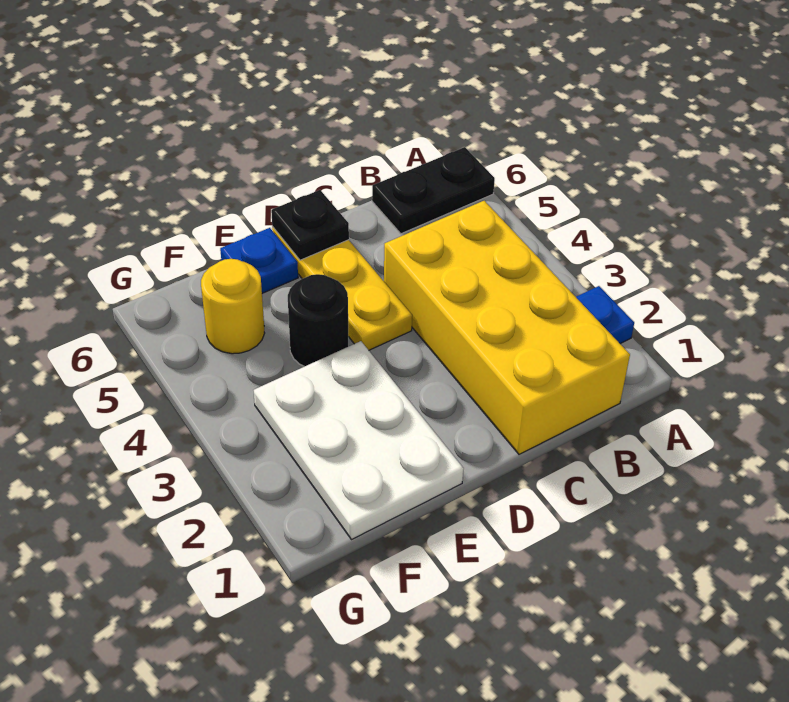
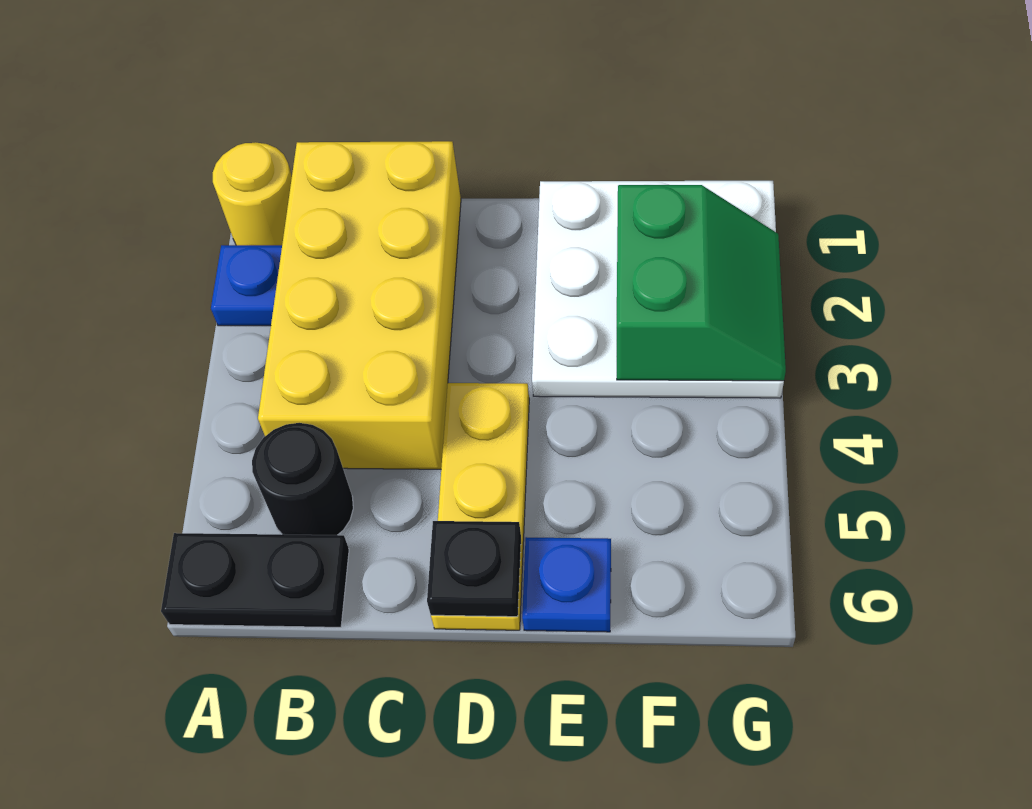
white 2x3 plate [254,341,464,540] -> white 3x3 plate [532,181,784,398]
black 1x1 round brick [288,274,348,367] -> black 1x1 round brick moved to [252,423,353,535]
none -> green 2x2 slope [617,185,786,381]
yellow 1x1 round brick [201,259,265,354] -> yellow 1x1 round brick moved to [213,142,292,245]

